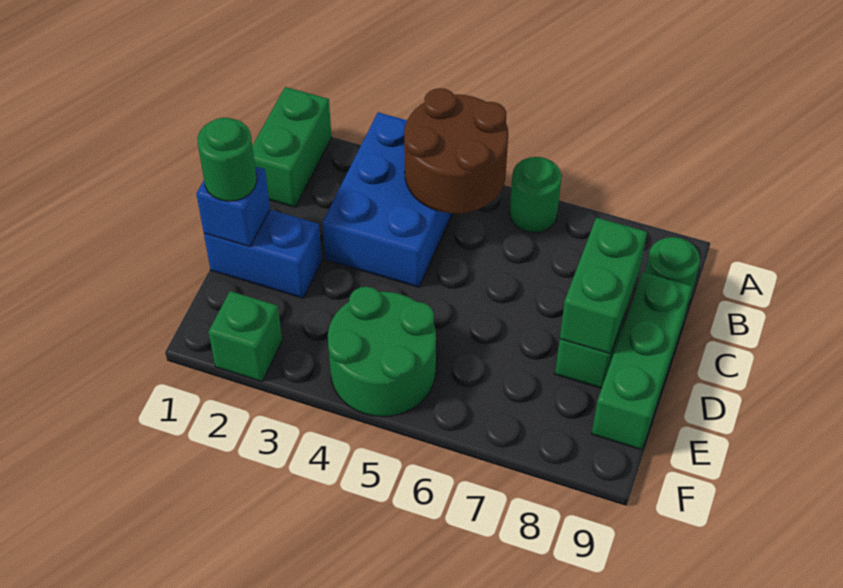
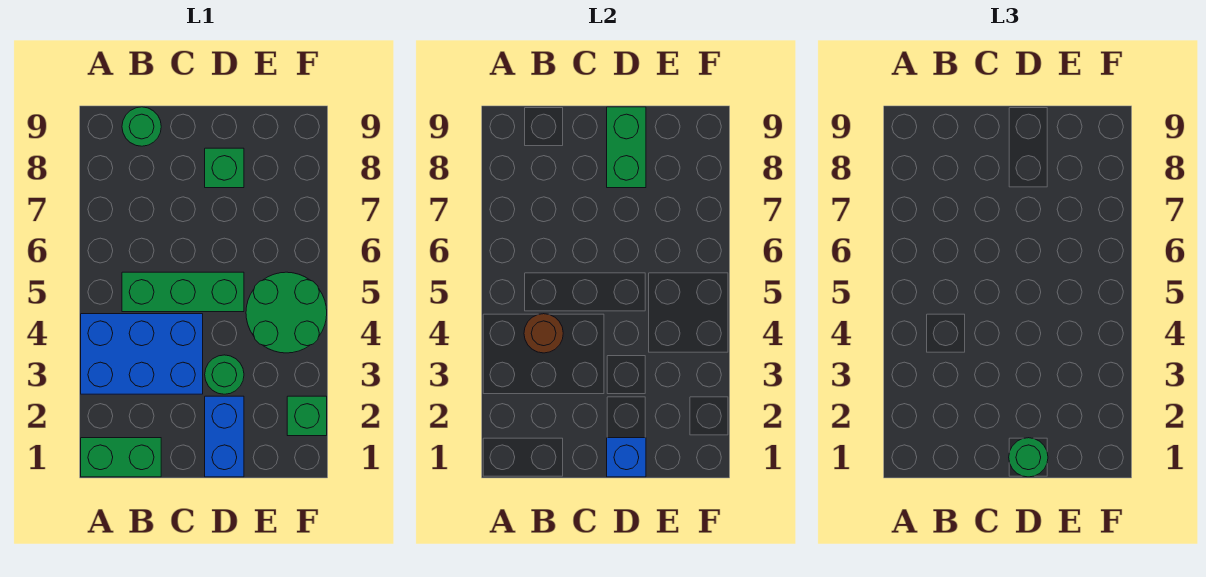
brown 2x2 round brick [404,88,508,213] -> brown 1x1 round brick [524,314,563,353]
green 1x1 round brick [510,157,562,233] -> green 1x1 round brick moved to [205,355,244,394]
green 1x2 brick [560,217,647,354] -> green 1x2 brick turned to [607,107,646,188]
green 1x3 brick [592,272,692,450] -> green 1x3 brick moved to [122,272,244,312]

